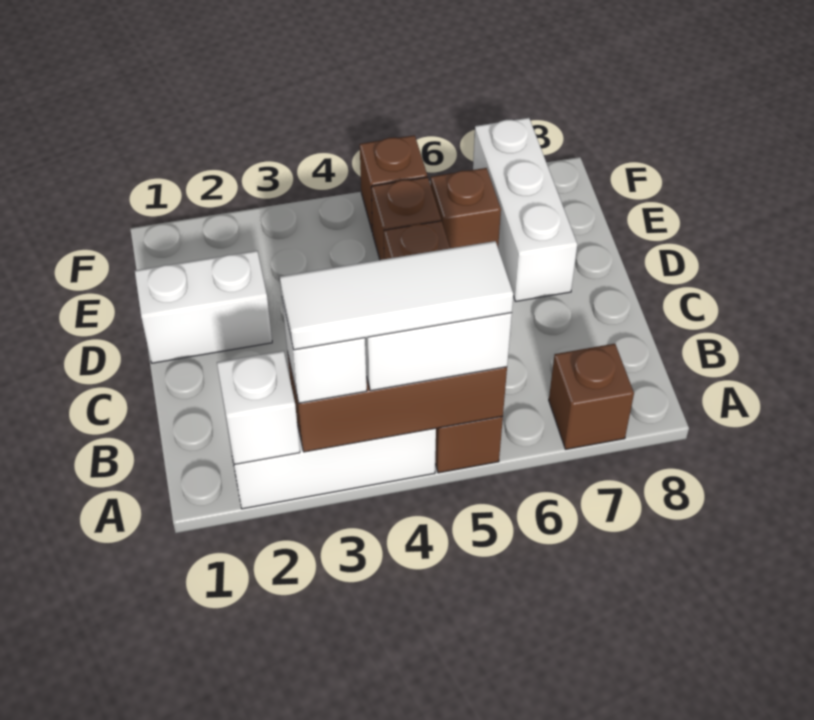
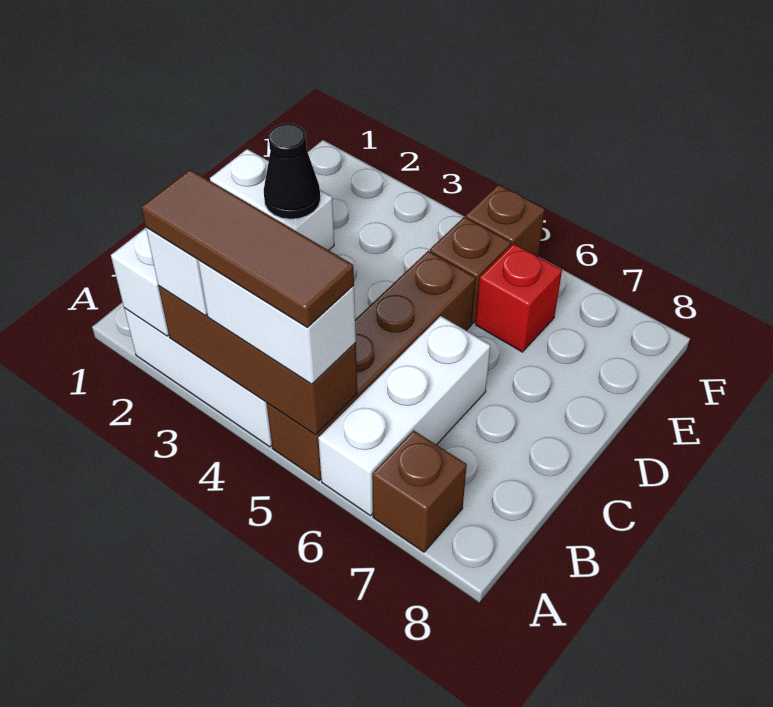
white 1x3 tile [280,241,513,350] -> brown 1x3 tile [141,169,354,327]
none -> black 1x1 cone [264,124,320,219]
white 1x3 brick [473,118,577,301] -> white 1x3 brick moved to [318,316,490,516]
brown 1x1 brick [431,168,501,248] -> red 1x1 brick [476,244,562,352]

